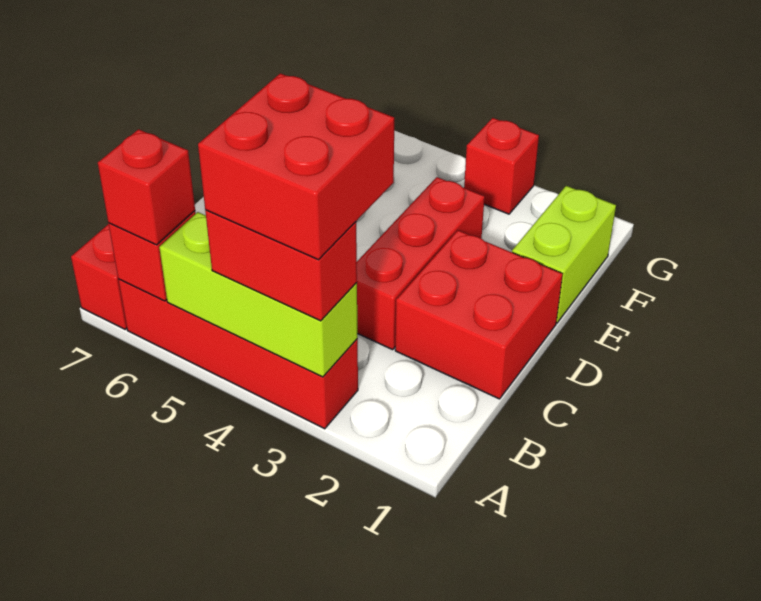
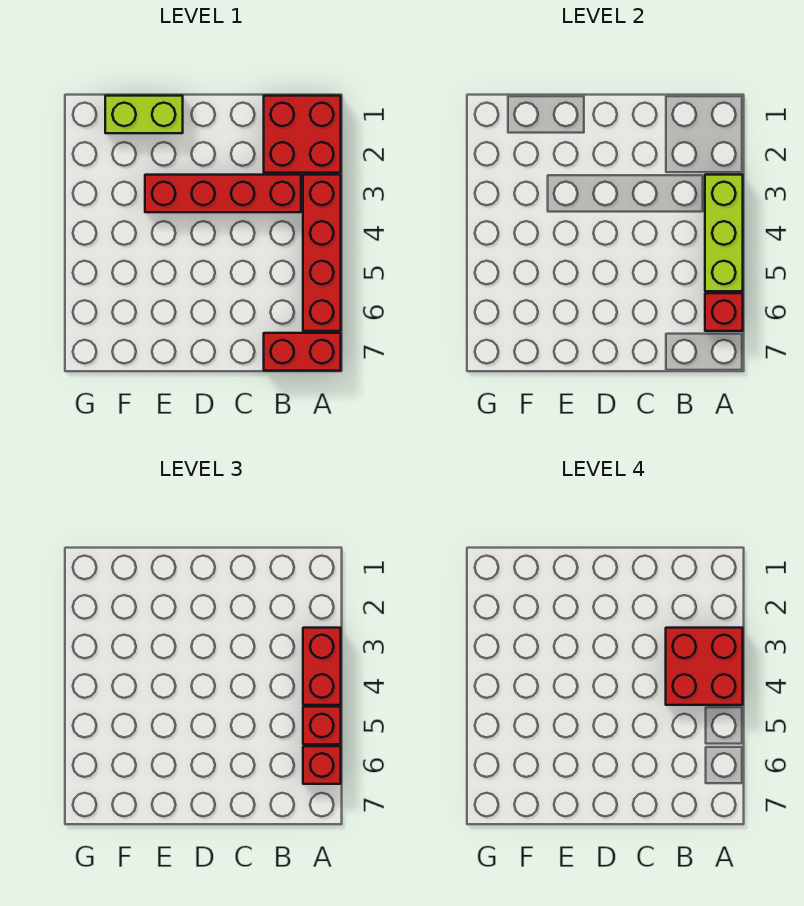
red 2x2 brick [395,230,563,399] -> red 2x2 brick moved to [264,96,341,173]
red 1x3 brick [357,177,485,350] -> red 1x4 brick [145,175,301,212]
red 1x1 brick [464,118,539,214] -> red 1x1 brick moved to [303,707,341,744]

